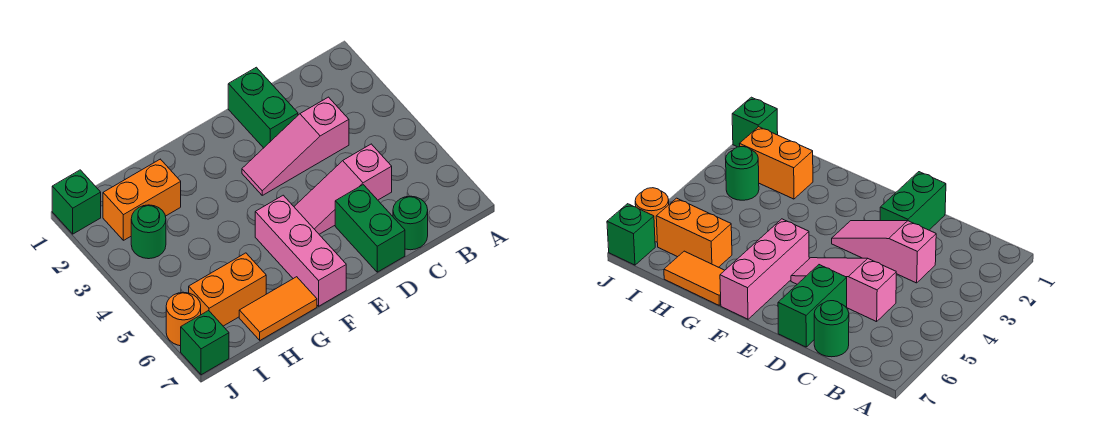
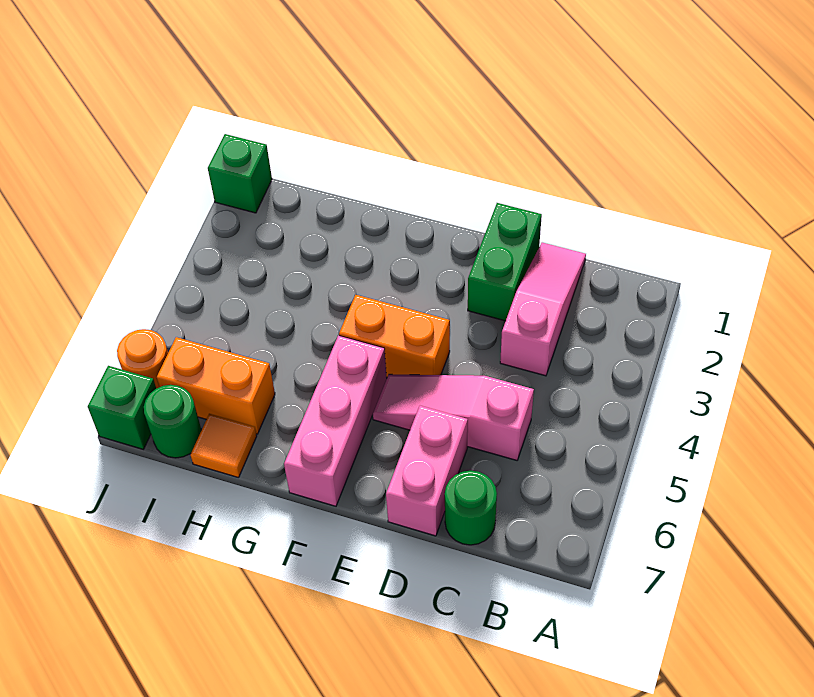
pink 1x3 slope [242,97,349,195] -> pink 1x3 slope turned to [500,243,586,376]
green 1x2 brick [335,185,405,272] -> pink 1x2 brick [386,406,468,536]
orange 1x2 tile [239,277,317,340] -> orange 1x1 tile [191,414,257,478]
orange 1x2 brick [103,159,181,240] -> orange 1x2 brick moved to [339,295,450,377]
green 1x1 round brick [131,205,166,259] -> green 1x1 round brick moved to [144,385,201,458]

